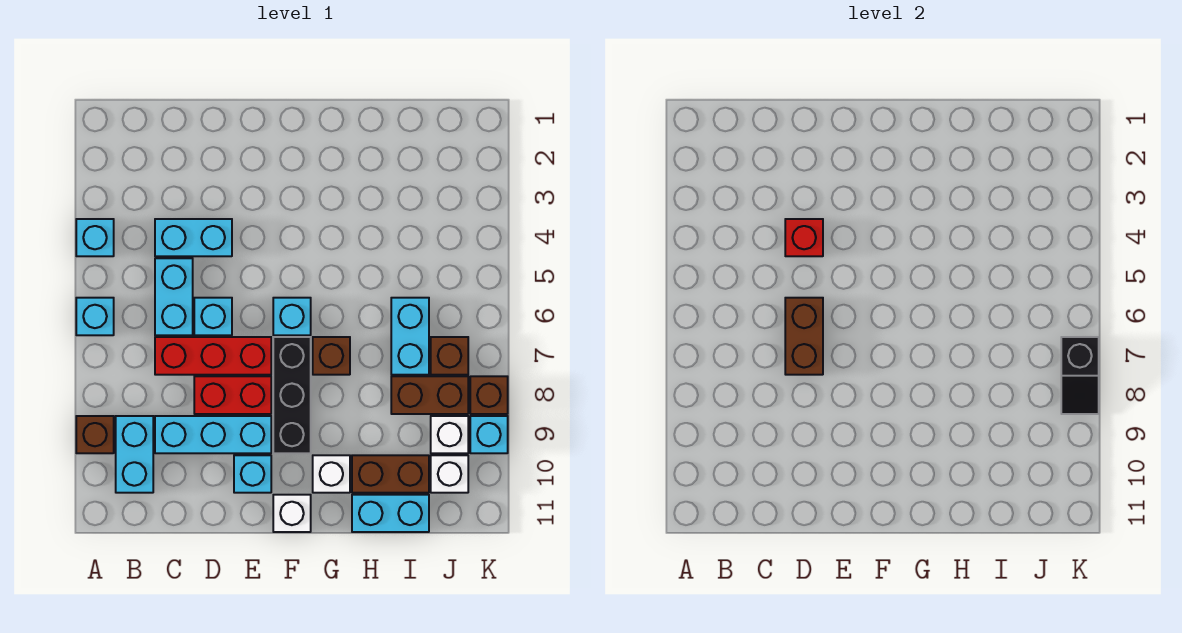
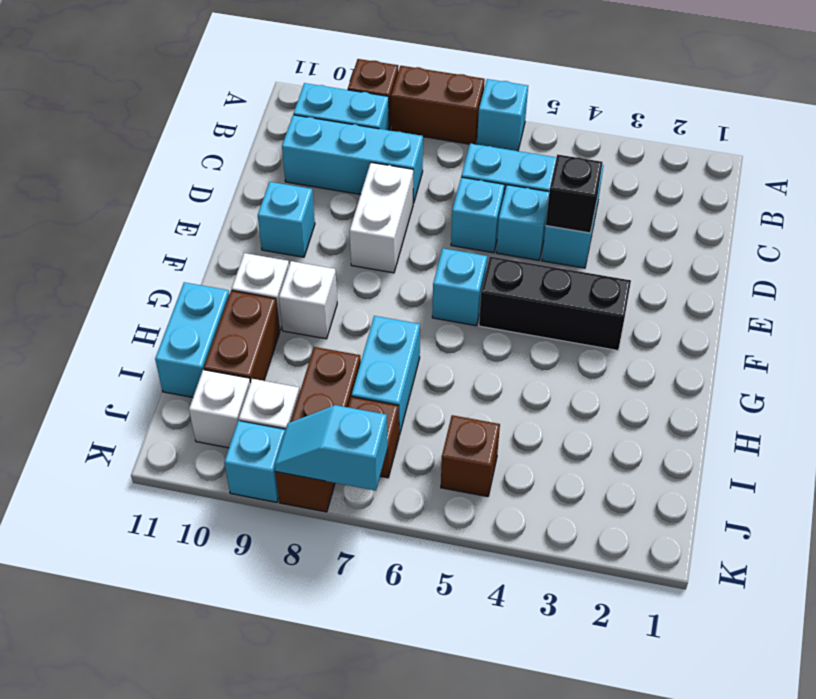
cyan 1x1 brick [76,219,114,256] -> cyan 1x1 brick moved to [496,185,549,260]
red 1x3 brick [155,337,271,375] -> none
cyan 1x3 brick [155,416,271,453] -> cyan 1x3 brick turned to [282,115,423,203]
red 1x1 brick [785,219,823,256] -> black 1x1 brick [546,154,603,233]
brown 1x2 brick [785,298,823,375] -> brown 1x2 brick moved to [391,66,485,144]
red 1x2 brick [194,376,271,414] -> white 1x2 brick [350,163,413,273]
black 1x3 brick [273,337,311,453] -> black 1x3 brick moved to [479,256,631,350]
white 1x1 brick [273,495,311,532] -> white 1x1 brick moved to [279,261,337,339]
brown 1x1 brick [313,337,350,375] -> brown 1x1 brick moved to [441,415,500,497]
cyan 1x2 brick [391,298,429,375] -> cyan 1x2 brick turned to [352,316,420,435]
black 1x2 slope [1061,337,1099,414] -> cyan 1x2 slope [275,405,387,491]

